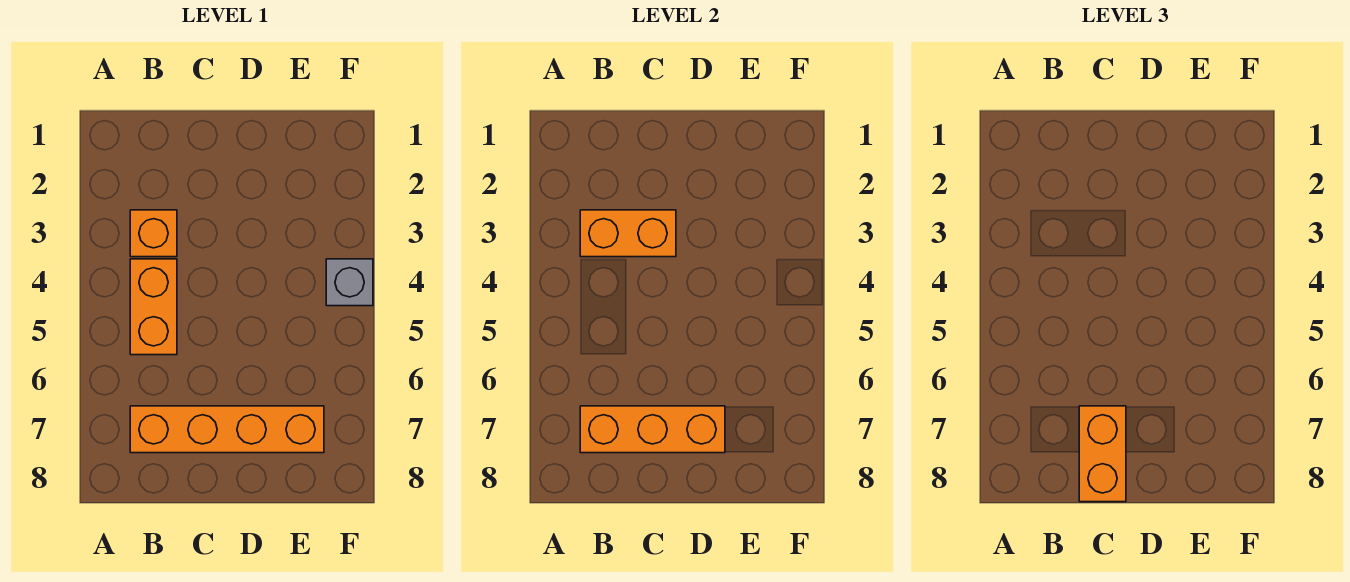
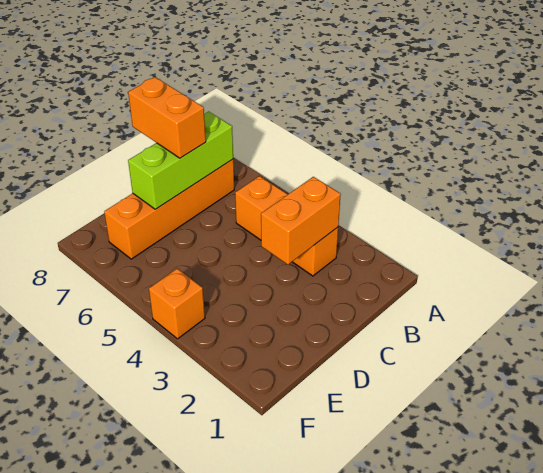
orange 1x3 brick [580,406,725,453] -> lime 1x3 brick [128,111,233,209]
grey 1x1 brick [326,259,373,306] -> orange 1x1 brick [149,269,205,339]

